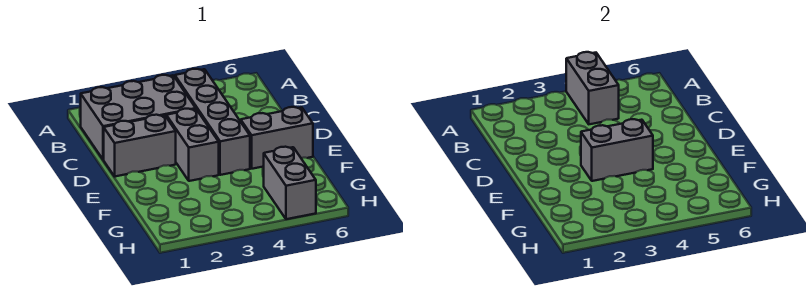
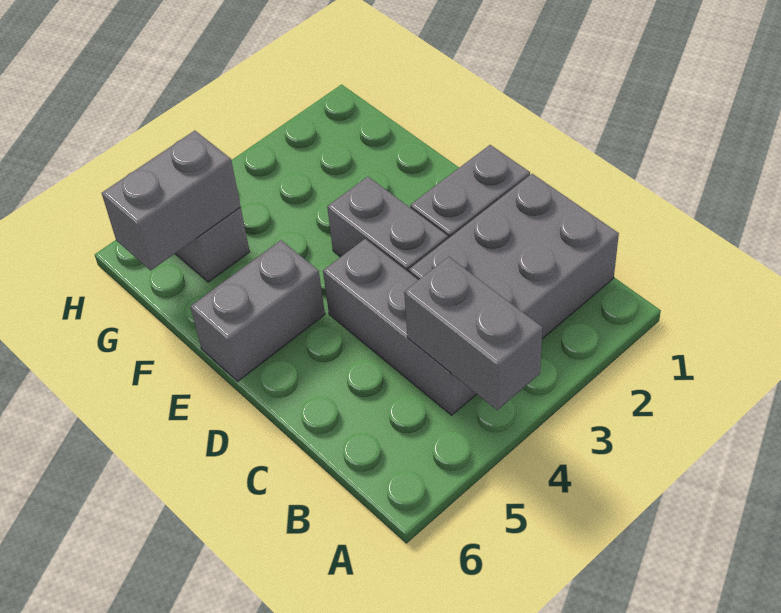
grey 1x4 brick [175,69,250,175] -> grey 1x3 brick [323,239,477,415]
grey 1x2 brick [581,119,653,181] -> grey 1x2 brick moved to [102,131,241,270]

